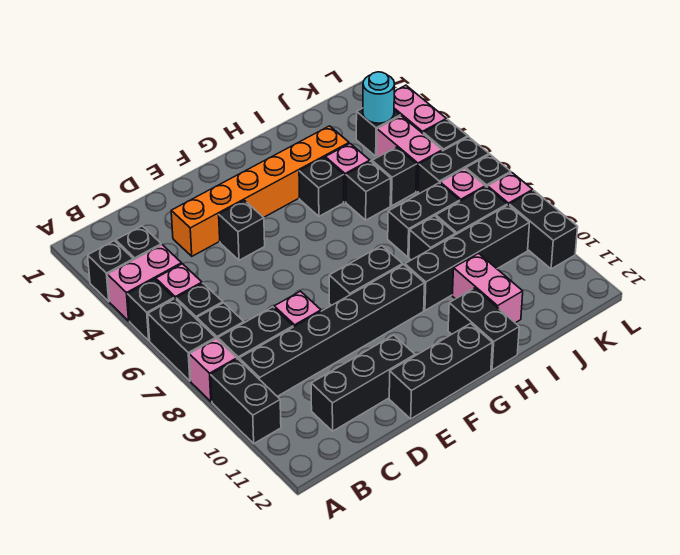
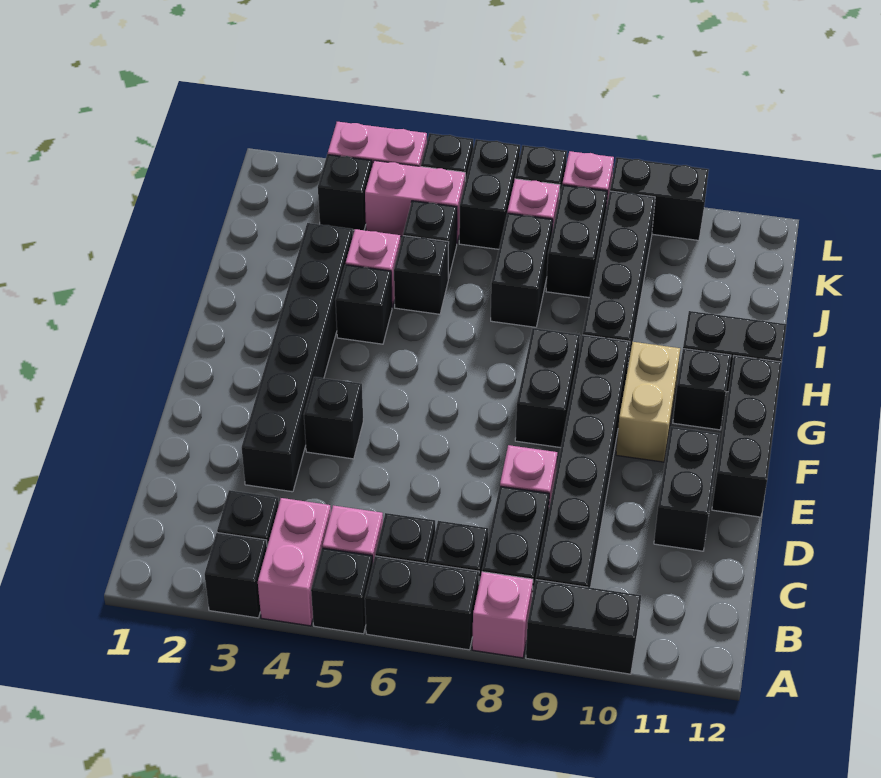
black 1x3 brick [311,335,415,431] -> black 1x2 brick [654,427,720,551]
orange 1x6 brick [171,126,349,256] -> black 1x6 brick [242,223,353,492]
none -> tan 1x2 brick [616,342,680,462]
black 1x1 brick [409,216,455,260] -> black 1x1 brick moved to [673,349,731,430]
pink 1x2 brick [452,253,523,323] -> none
cyan 1x1 round brick [363,72,394,123] -> none

